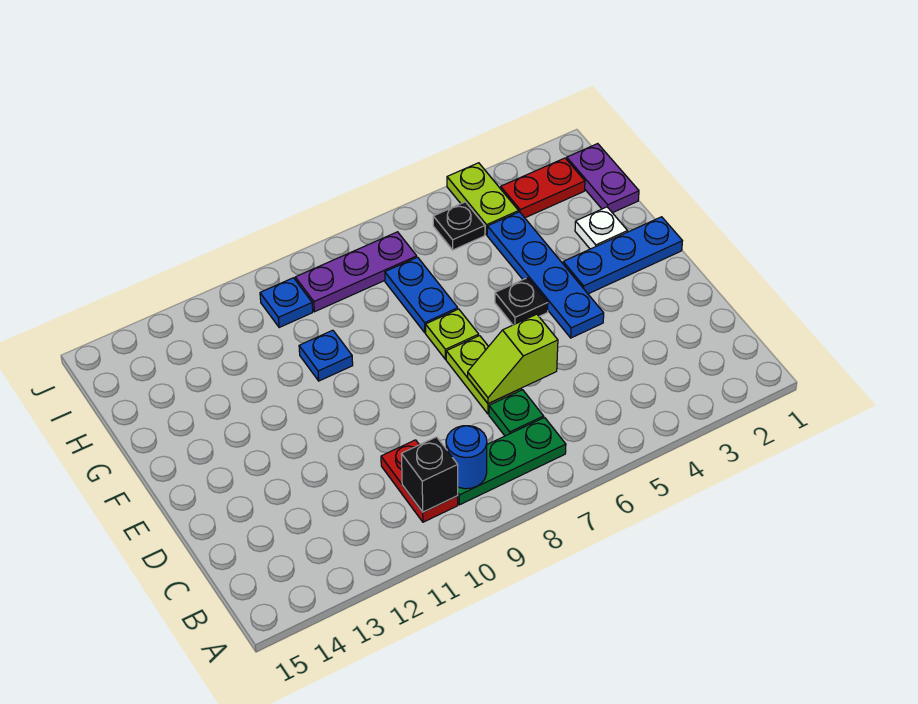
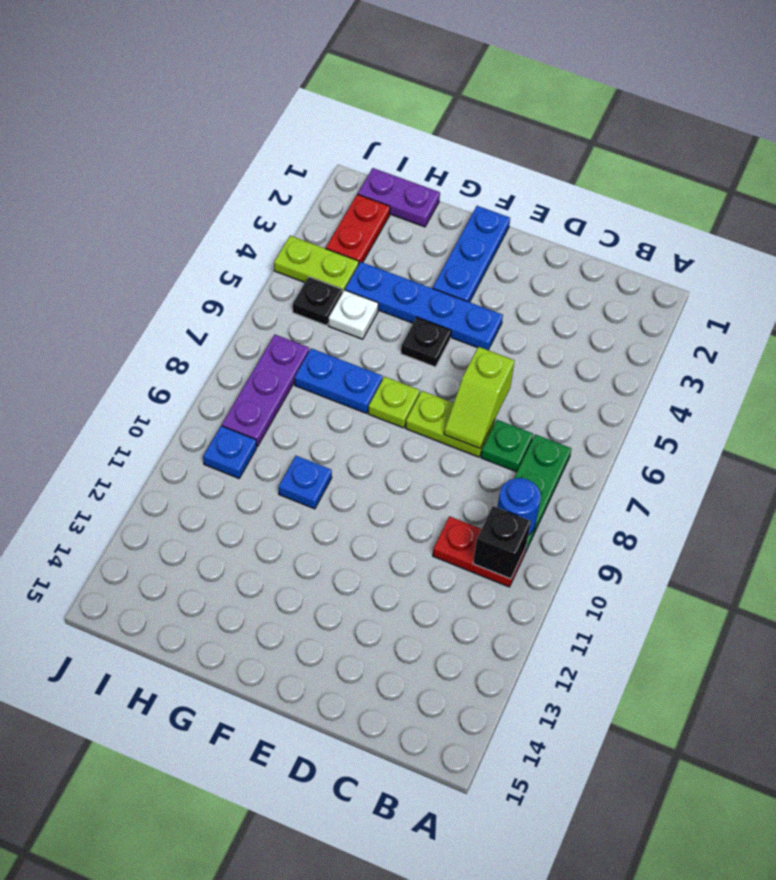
white 1x1 plate [575,207,628,249] -> white 1x1 plate moved to [328,290,378,339]

